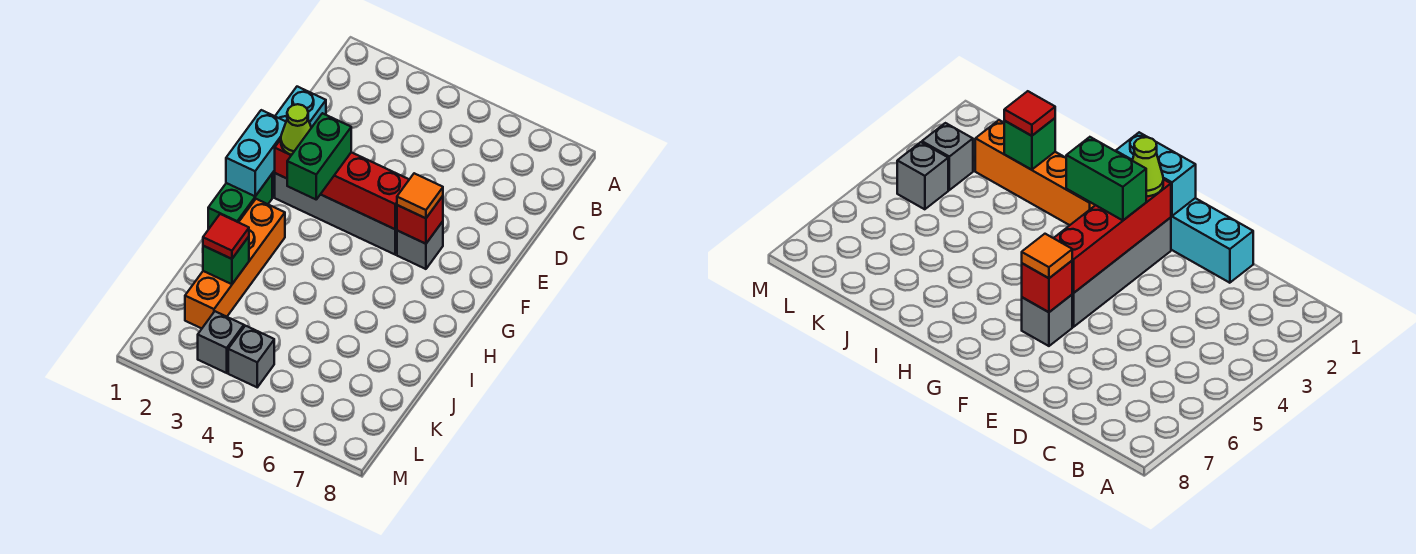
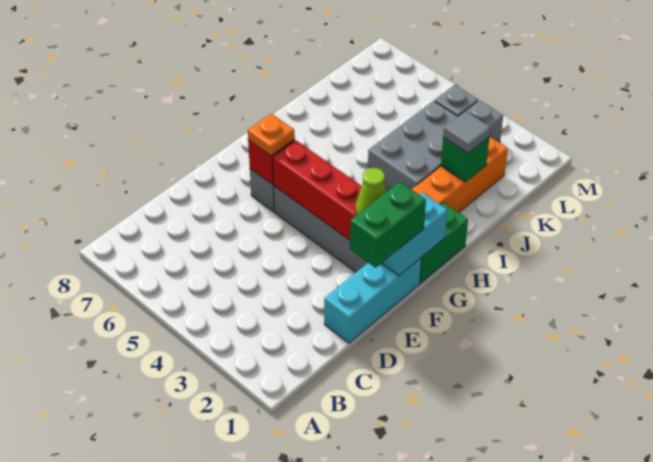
green 1x2 brick [287,113,351,199] -> green 1x2 brick moved to [350,182,426,268]
orange 1x1 tile [397,173,443,218] -> orange 1x1 plate [248,114,295,156]
none -> grey 2x3 brick [368,101,458,191]
red 1x1 tile [203,214,249,259] -> grey 1x1 tile [443,111,491,153]

